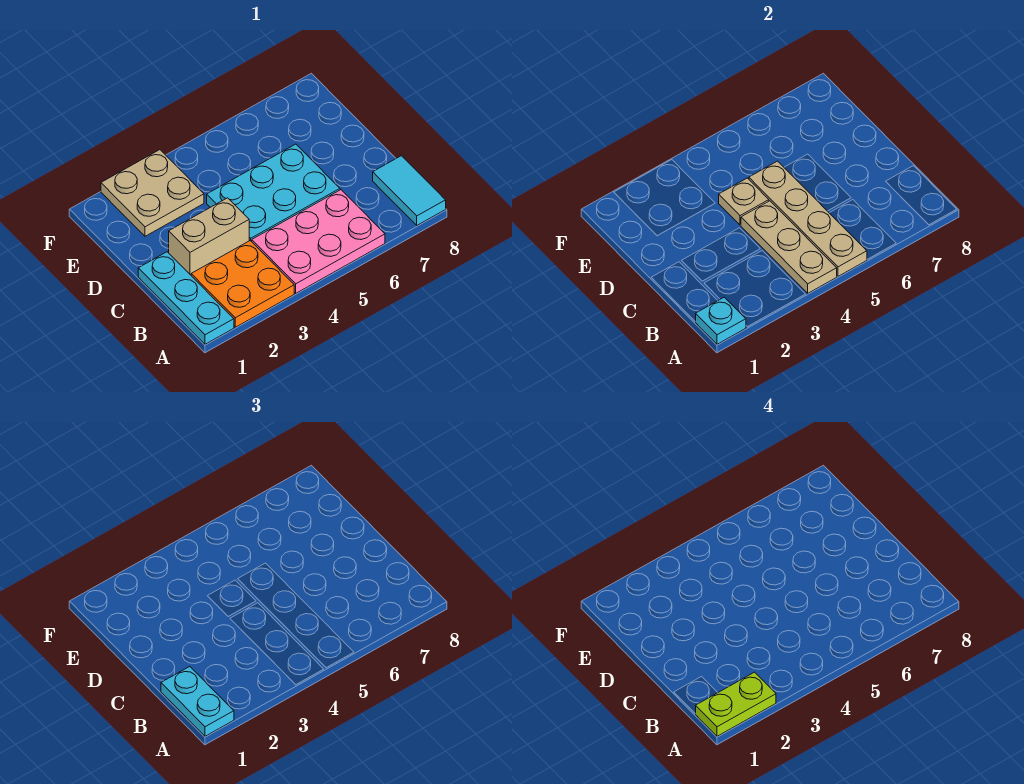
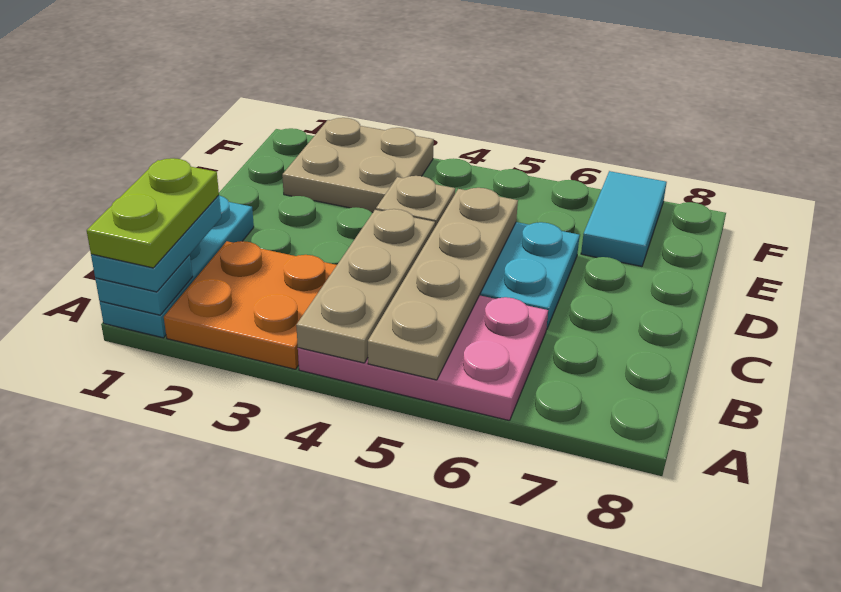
lime 1x2 plate [696,672,776,736] -> lime 1x2 plate turned to [87,158,219,268]
cyan 1x2 tile [373,156,446,225] -> cyan 1x2 tile moved to [581,171,667,266]
tan 1x2 brick [169,198,249,275] -> none

